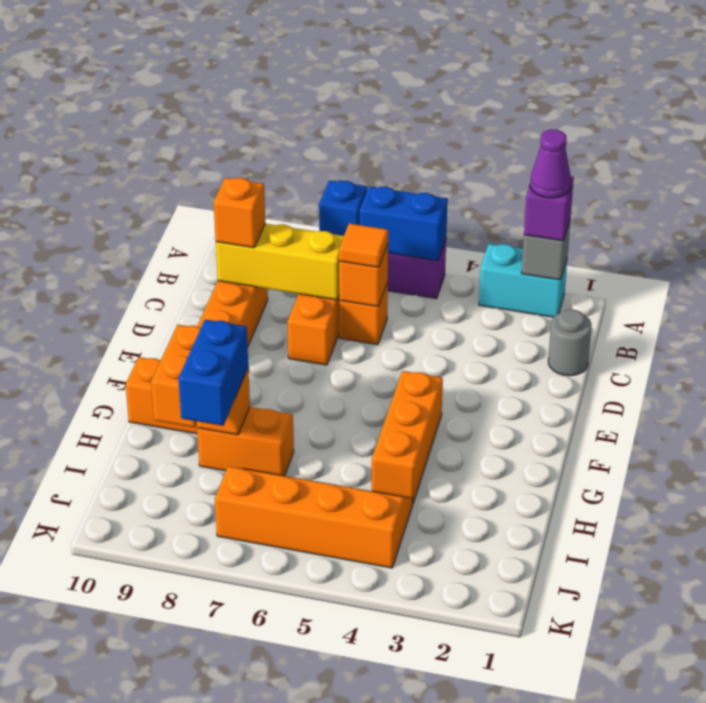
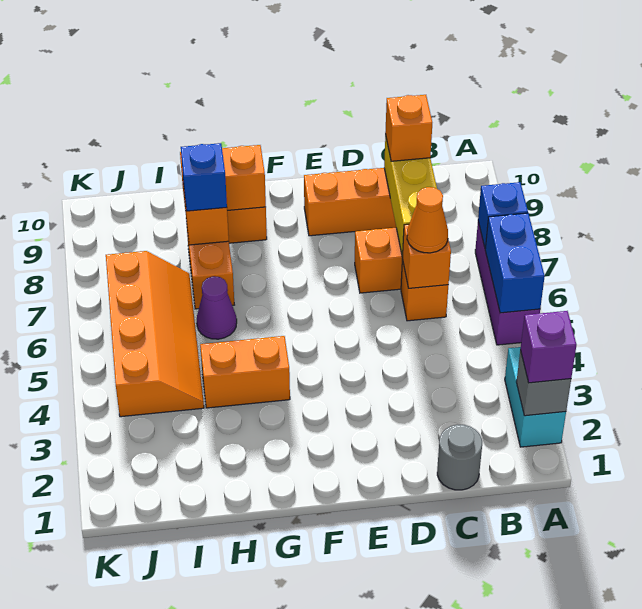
purple 1x1 cone [530,130,571,198] -> purple 1x1 cone moved to [197,276,237,339]
orange 1x1 tile [339,223,388,267] -> orange 1x1 cone [407,187,448,253]
orange 1x3 brick [372,371,443,503] -> orange 1x2 brick [200,336,290,408]
blue 1x2 brick [179,320,248,426] -> blue 1x1 brick [181,143,227,211]

